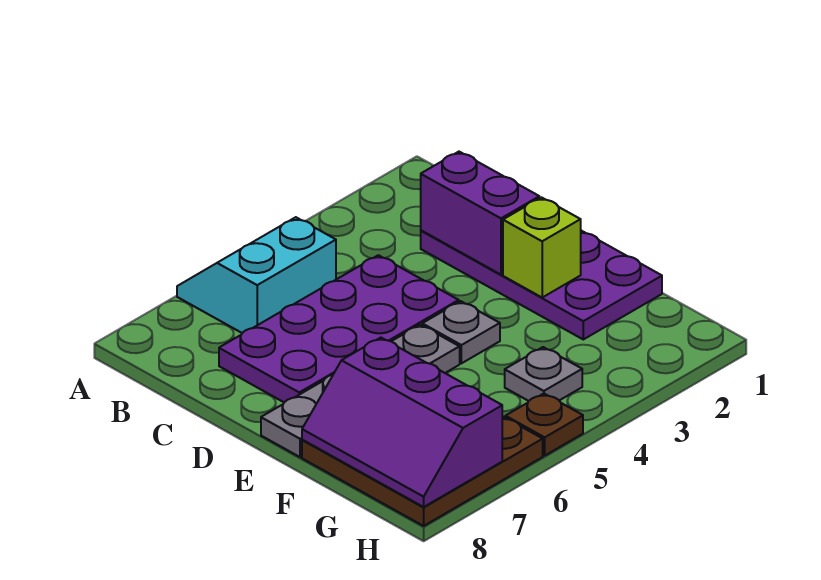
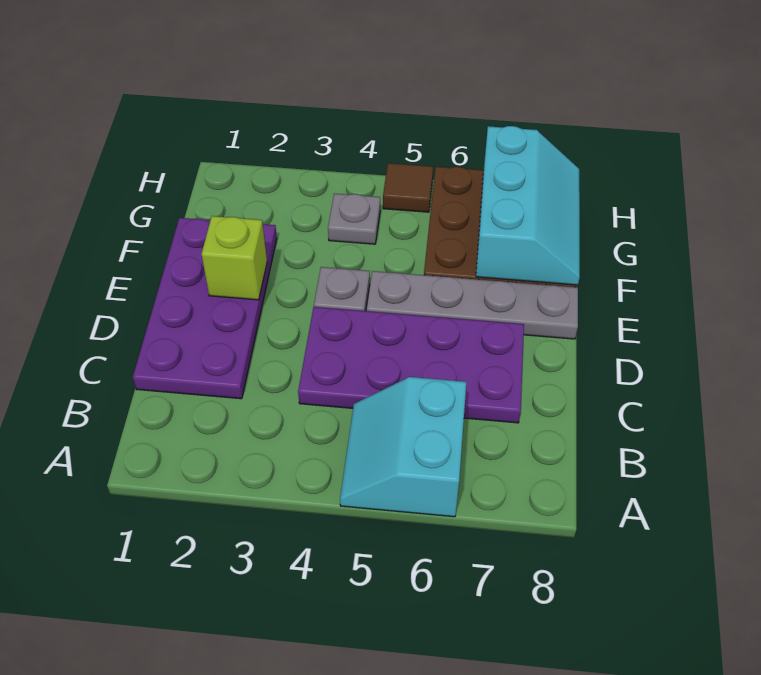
cyan 2x2 slope [177,217,336,333] -> cyan 2x2 slope turned to [340,377,466,517]
purple 1x2 brick [421,152,539,275] -> none
purple 2x3 slope [302,338,502,507] -> cyan 2x3 slope [476,126,580,285]
brown 1x1 plate [505,394,583,456] -> brown 1x1 tile [383,163,433,212]

